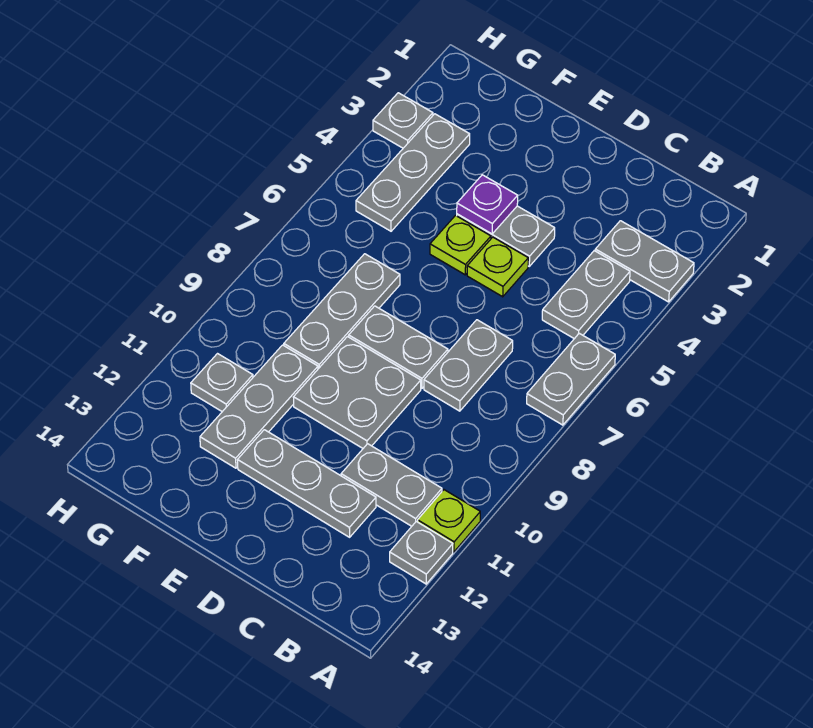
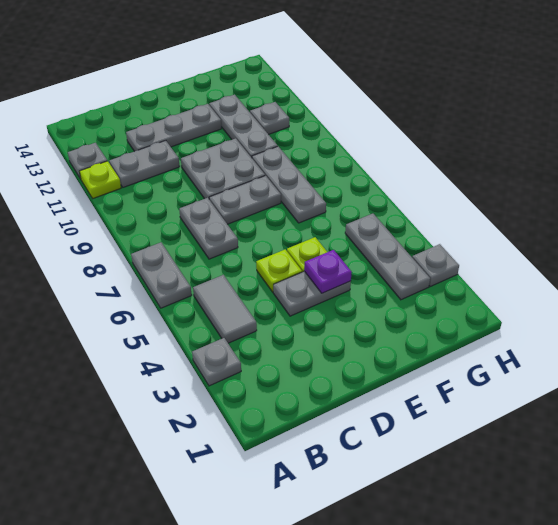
grey 1x2 plate [595,221,694,302] -> grey 1x1 plate [192,338,241,386]
grey 1x2 plate [542,251,630,339] -> grey 1x2 tile [193,275,257,343]

